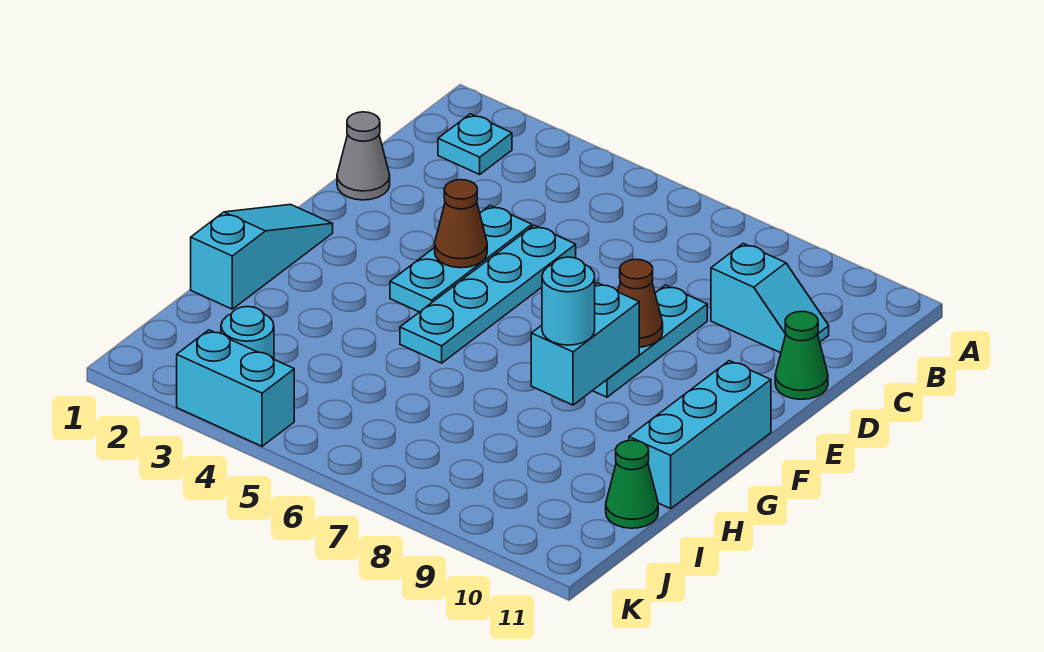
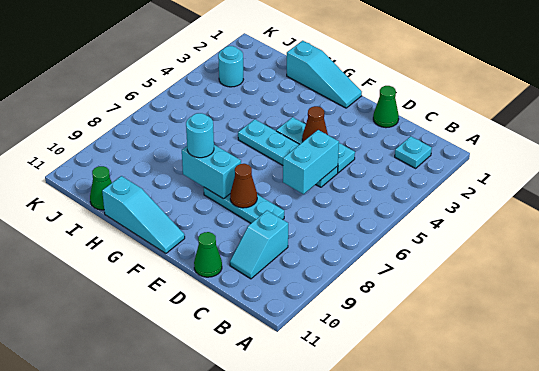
grey 1x1 cone [337,112,390,200] -> green 1x1 cone [373,86,399,128]
cyan 1x3 brick [629,361,771,509] -> cyan 1x3 slope [102,176,185,253]
cyan 1x2 brick [177,330,294,446] -> cyan 1x2 brick moved to [283,130,339,194]

